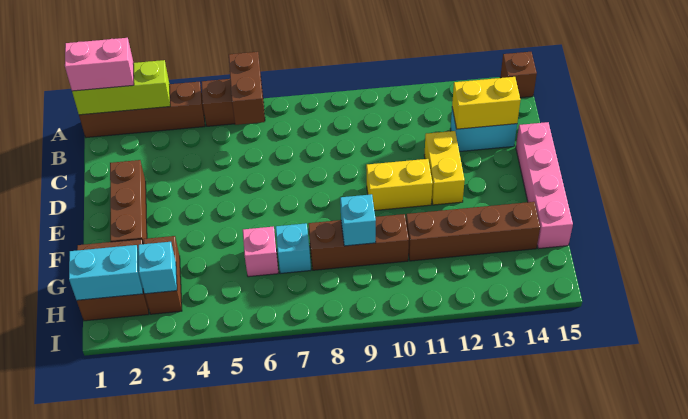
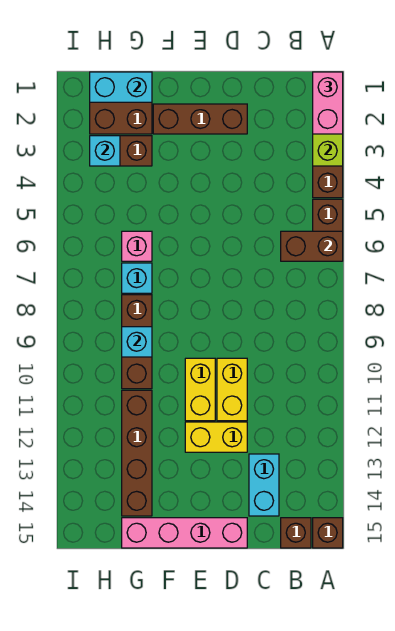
none -> brown 1x1 brick [281,518,311,548]
yellow 1x2 brick [452,77,520,129] -> yellow 1x2 brick moved to [217,358,247,421]
cyan 1x2 brick [69,245,143,300] -> cyan 1x2 brick turned to [90,72,152,102]

